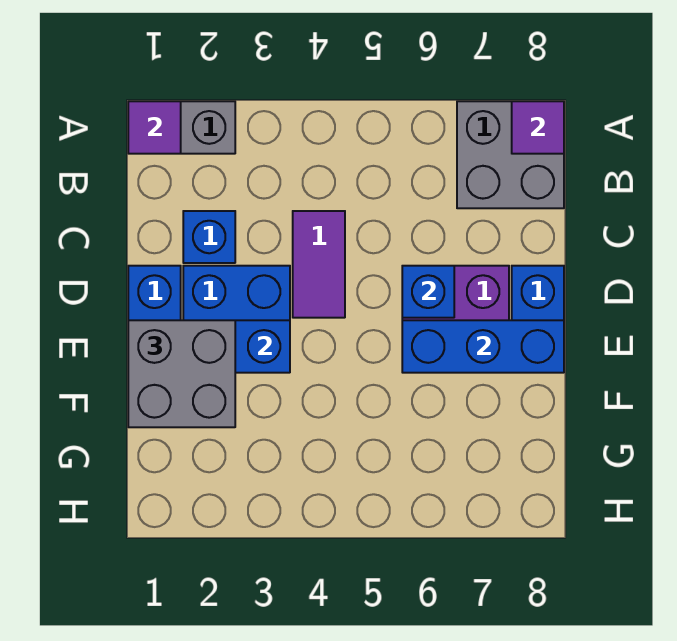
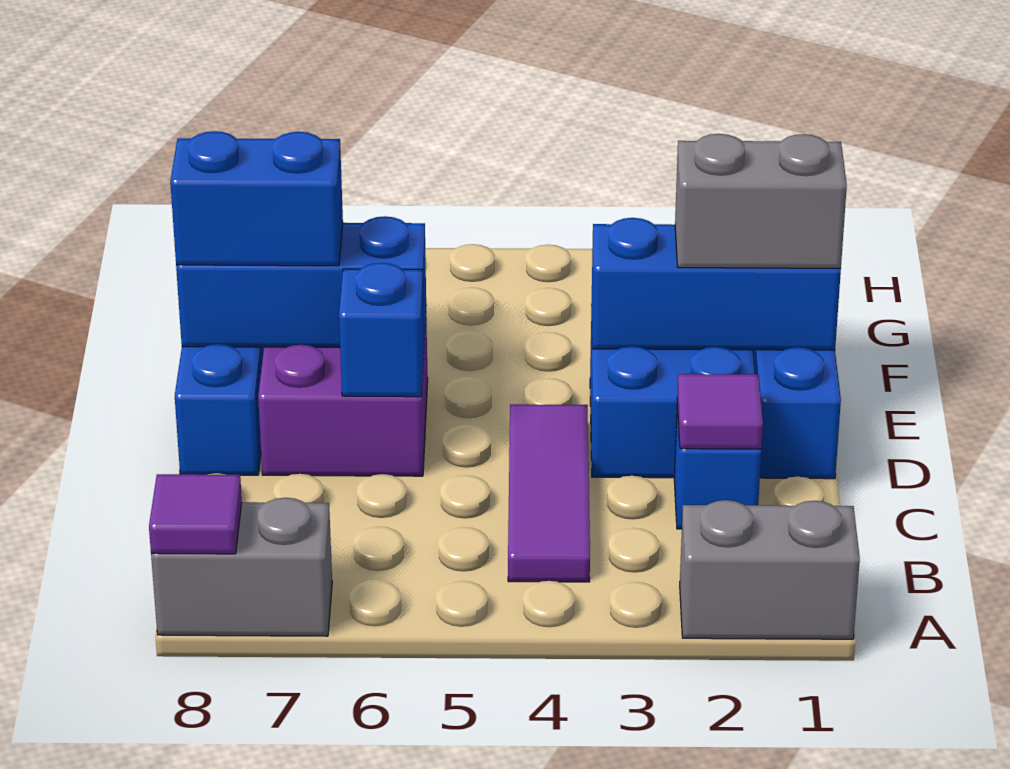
purple 1x1 tile [128,101,181,154] -> purple 1x1 tile moved to [677,374,763,449]
grey 2x2 brick [457,101,564,208] -> grey 1x2 brick [151,498,332,636]
purple 1x2 tile [293,211,345,318] -> purple 1x3 tile [508,404,590,582]
grey 2x2 brick [128,320,235,427] -> grey 1x2 brick [675,134,847,268]
none -> blue 1x2 brick [170,131,343,266]

